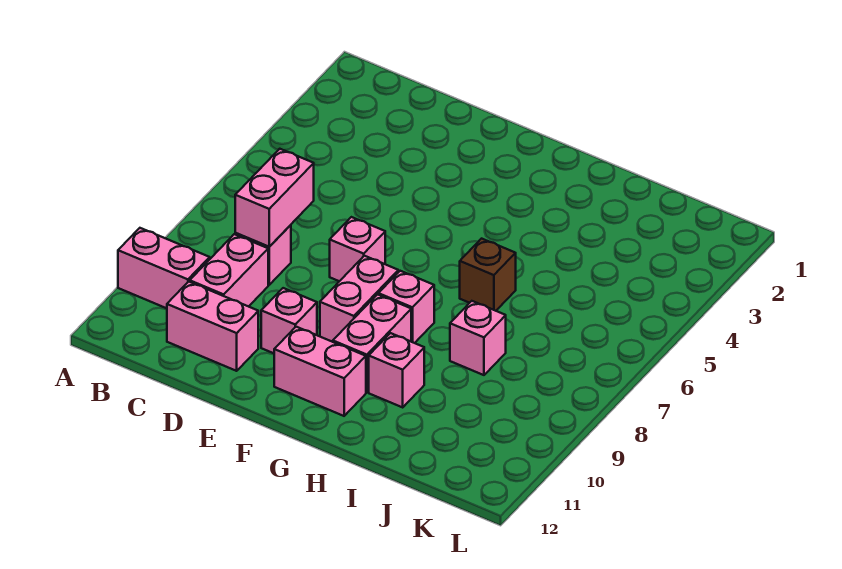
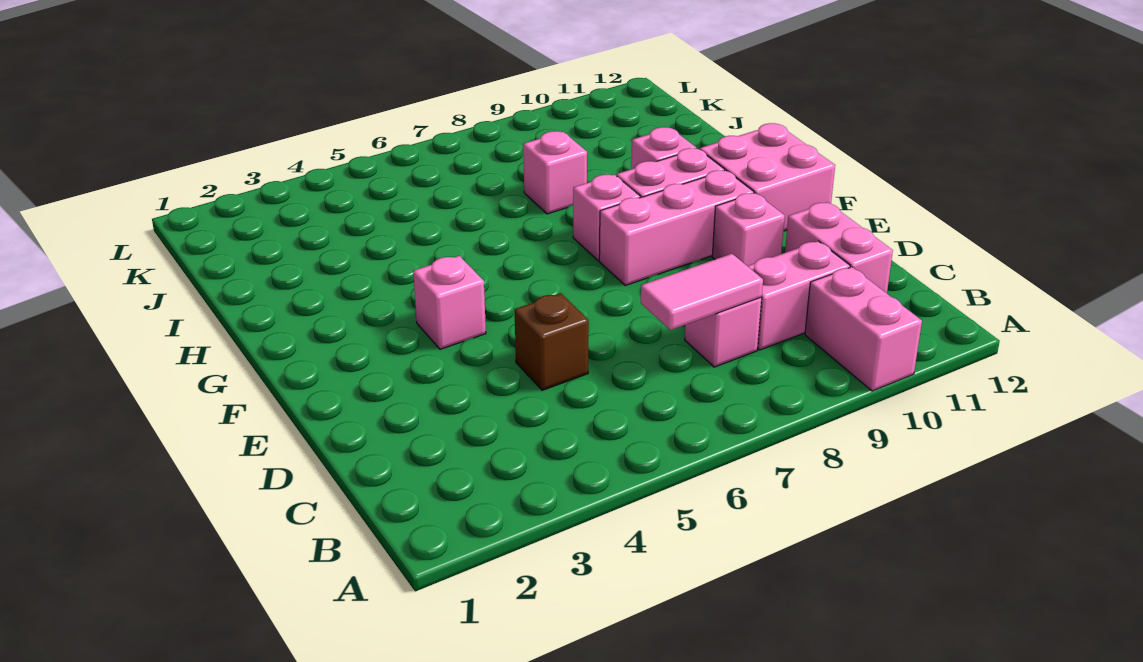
pink 1x2 brick [235,149,314,247] -> pink 1x2 tile [641,254,763,330]
pink 1x1 brick [330,217,385,281] -> pink 1x1 brick moved to [413,256,486,349]
pink 1x2 brick [320,256,398,342] -> pink 1x3 brick [599,170,754,286]
pink 1x2 brick [274,327,366,416] -> pink 2x2 brick [700,123,835,231]
brown 1x1 brick [460,239,516,311] -> brown 1x1 brick moved to [515,293,589,390]

